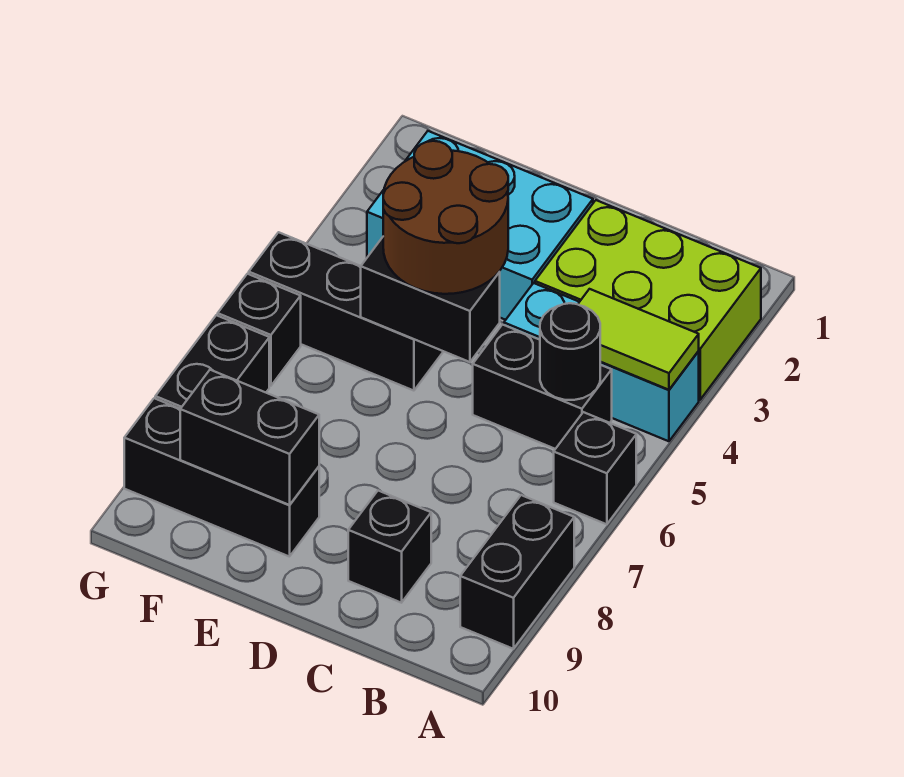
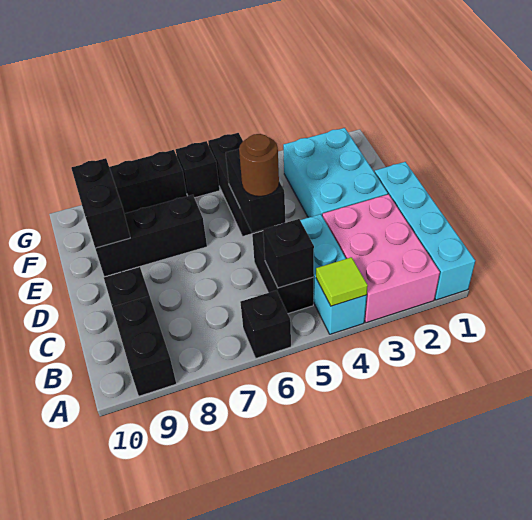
none -> cyan 1x4 brick [375,162,475,300]
lime 2x3 brick [535,200,761,400] -> pink 2x3 brick [322,194,440,323]
lime 1x2 tile [578,289,699,390] -> lime 1x1 tile [316,257,368,306]
black 1x2 brick [460,495,574,649] -> black 1x2 brick turned to [112,296,176,396]
black 1x1 round brick [540,303,600,400] -> black 1x1 brick [263,219,314,288]
brown 2x2 round brick [383,141,508,294] -> brown 1x1 round brick [239,134,279,196]
black 1x3 brick [124,398,319,557] -> black 1x3 brick turned to [95,195,207,277]

